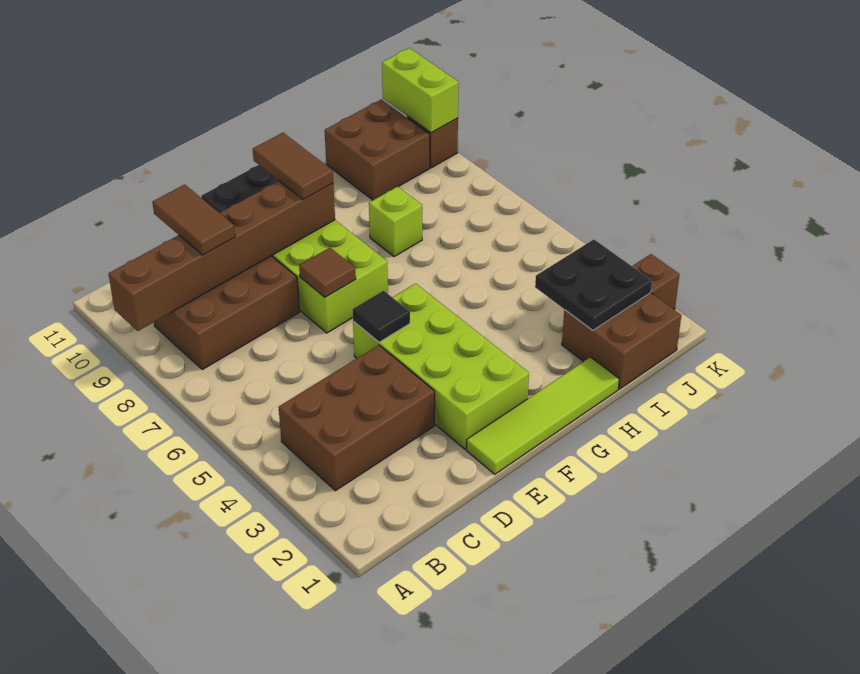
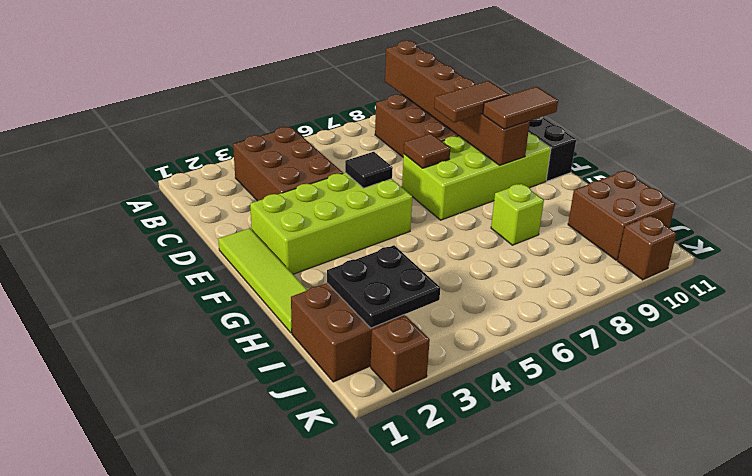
brown 1x2 tile [152,185,235,255] -> brown 1x2 tile moved to [434,81,509,123]
lime 1x2 brick [382,48,458,133] -> none

